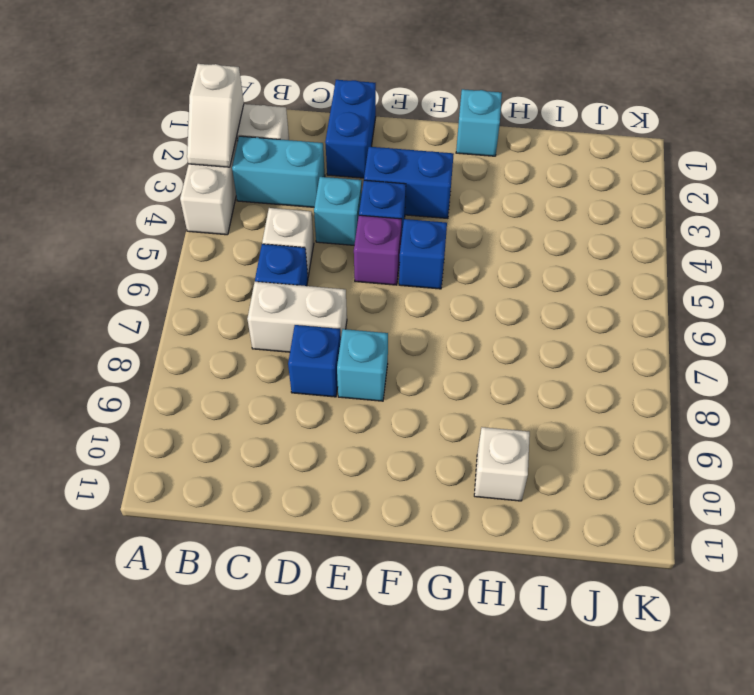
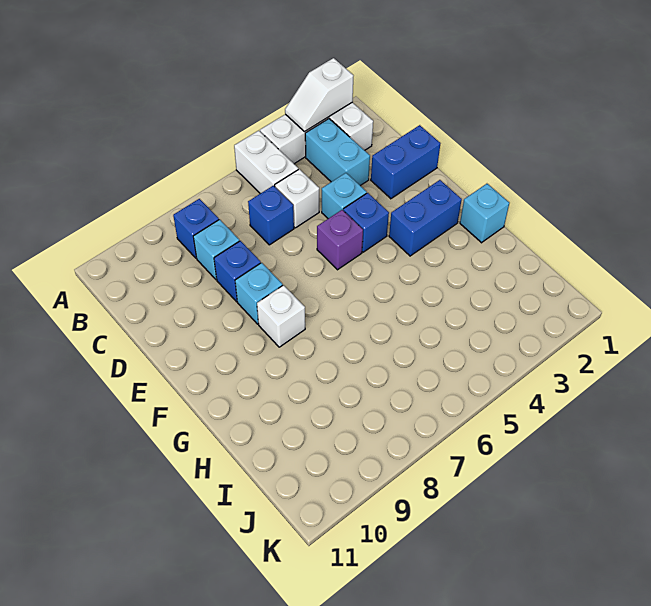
white 1x2 brick [247,282,347,352] -> white 1x2 brick moved to [234,130,298,194]
none -> cyan 1x1 brick [193,219,240,280]
blue 1x2 brick [364,147,454,218] -> blue 1x2 brick turned to [389,180,462,256]
blue 1x1 brick [399,219,447,289] -> blue 1x1 brick moved to [173,199,219,258]
white 1x1 brick [474,427,530,501] -> white 1x1 brick moved to [257,285,305,347]

